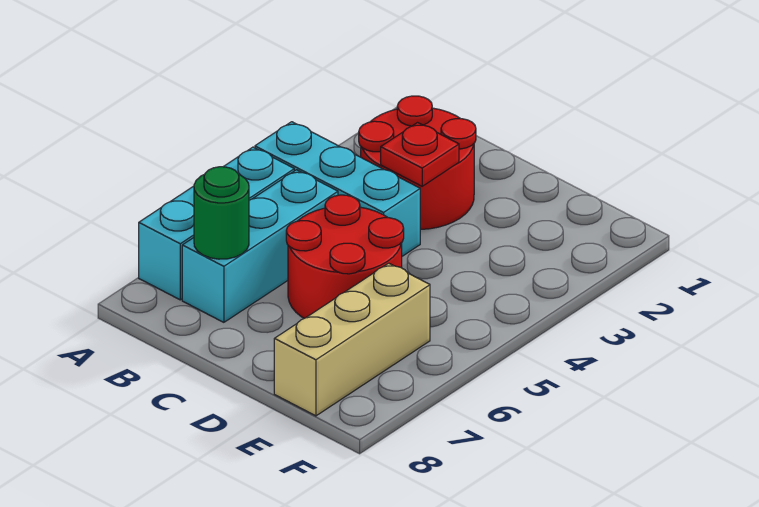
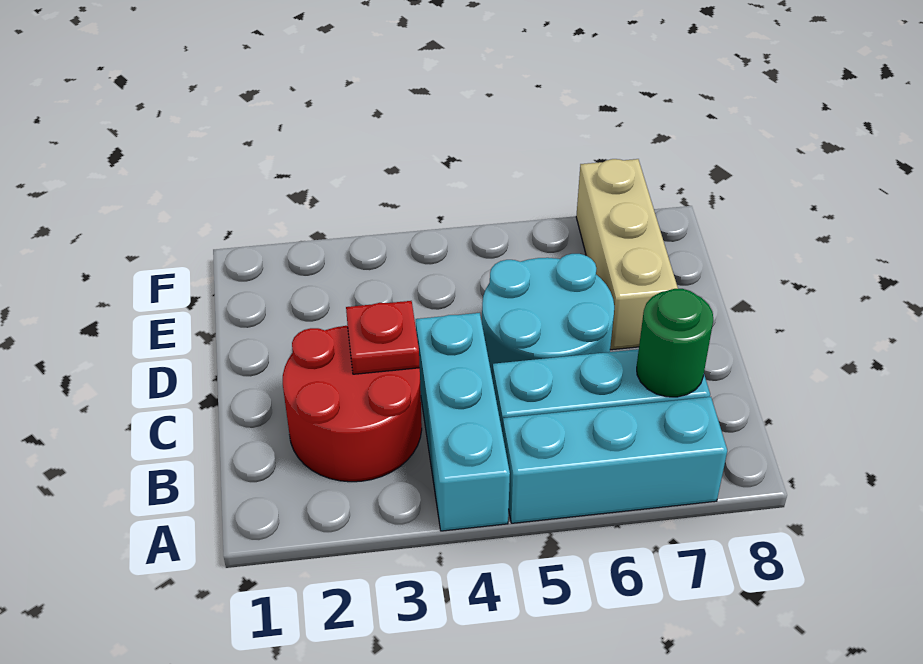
red 2x2 round brick [286,195,404,318] -> cyan 2x2 round brick [482,254,614,376]
tan 1x3 brick [274,263,430,416] -> tan 1x3 brick turned to [576,159,678,350]

